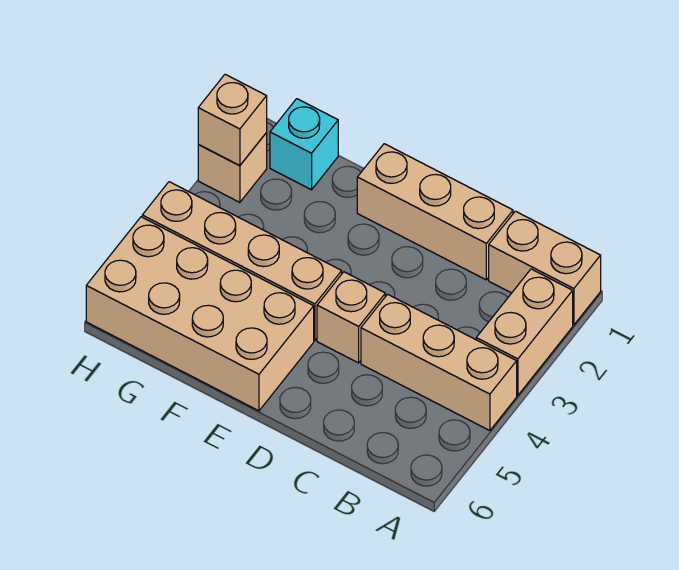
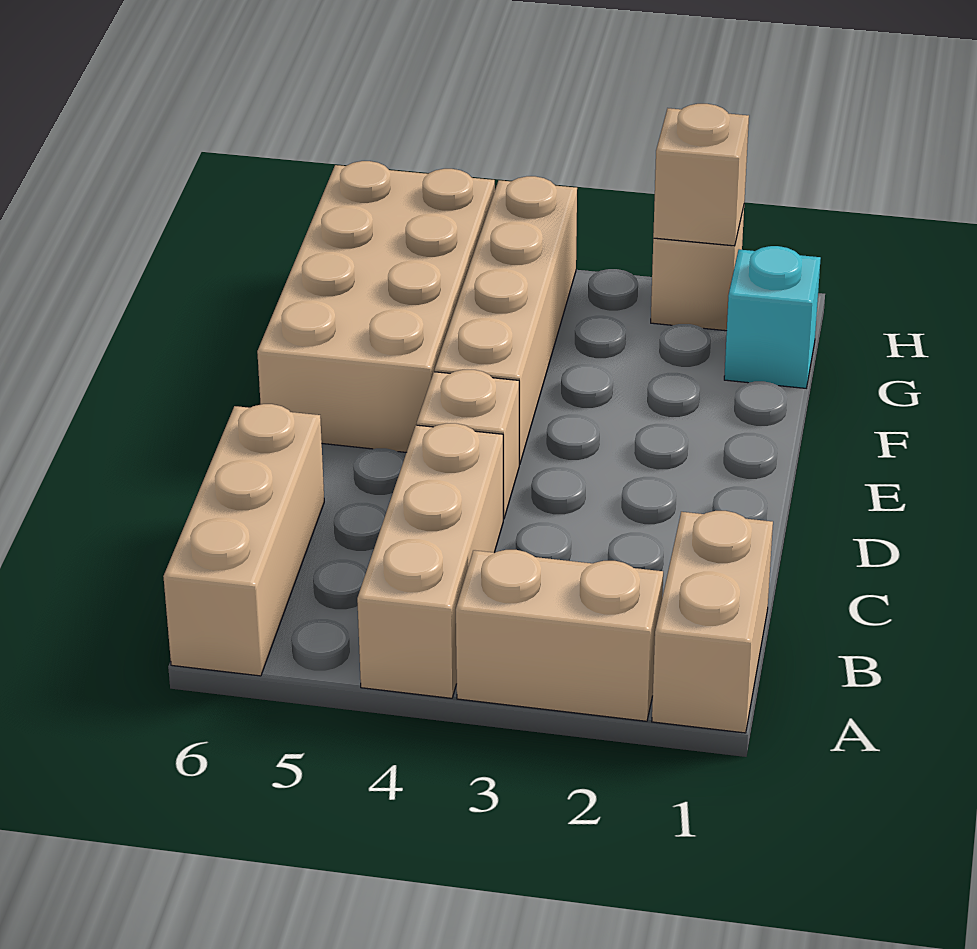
tan 1x3 brick [357,144,513,280] -> tan 1x3 brick moved to [163,404,324,676]

